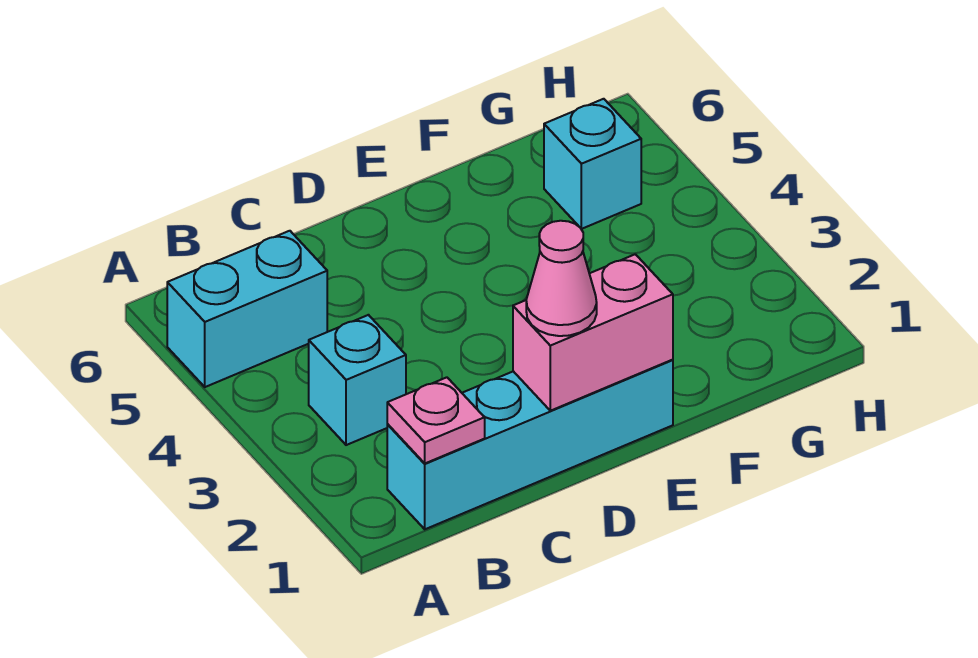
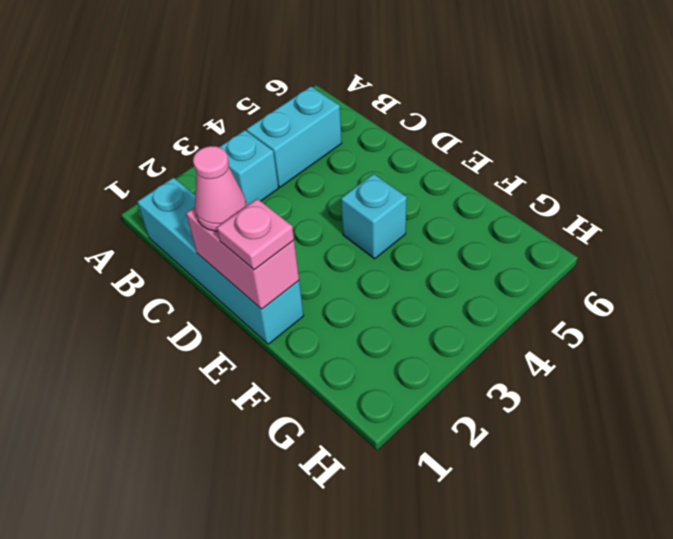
cyan 1x2 brick [167,231,327,387] -> cyan 1x2 brick turned to [247,86,342,187]
pink 1x1 plate [387,377,485,463] -> pink 1x1 plate moved to [217,199,294,270]
cyan 1x1 brick [544,99,641,229] -> cyan 1x1 brick moved to [341,174,407,259]

